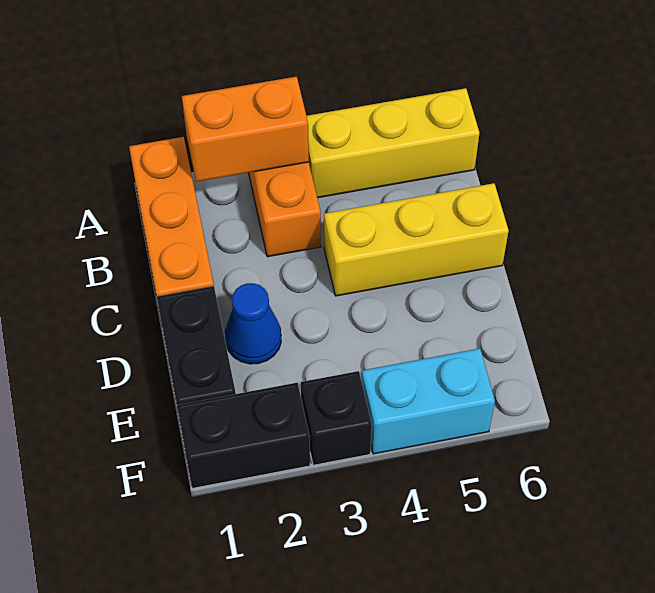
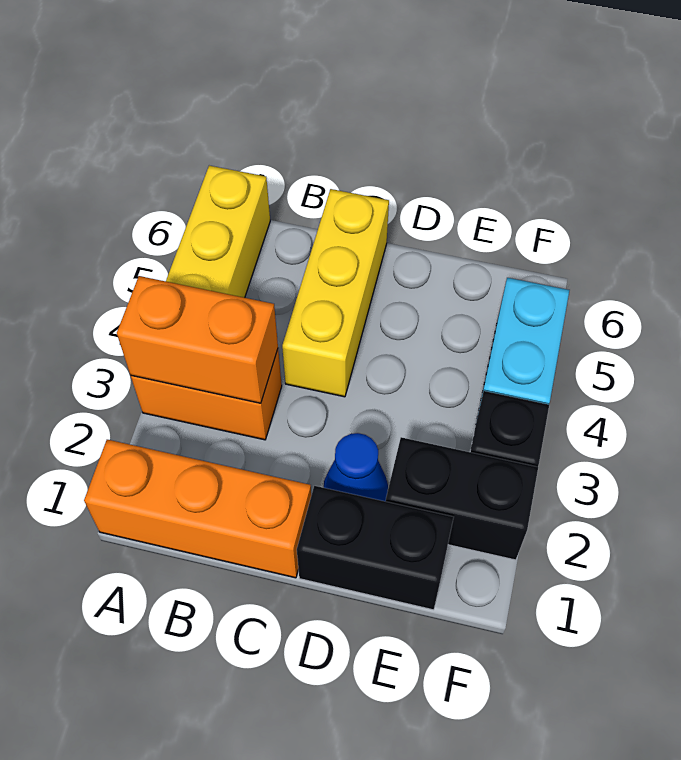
orange 1x2 brick [182,77,309,182] -> orange 1x2 brick turned to [117,276,278,403]
black 1x2 brick [177,383,310,489] -> black 1x2 brick turned to [386,437,538,560]

